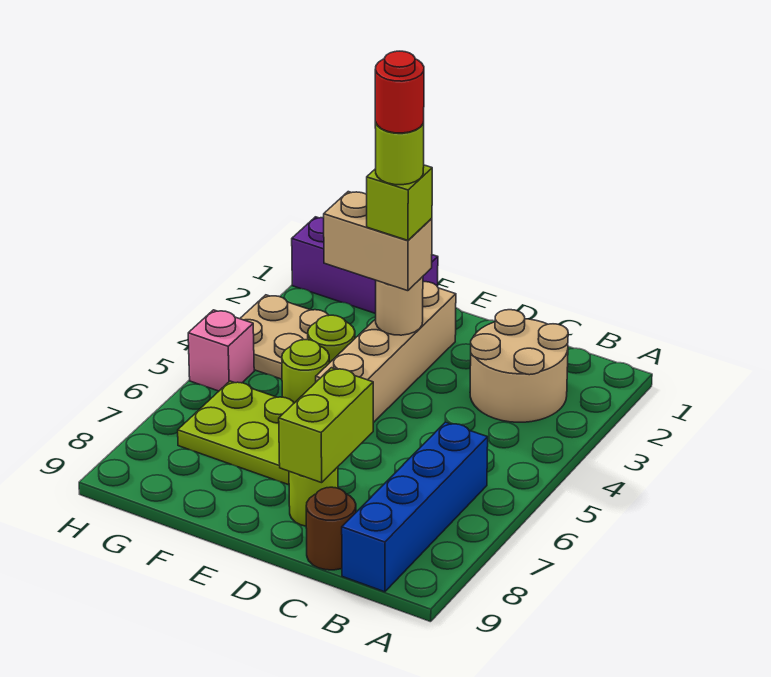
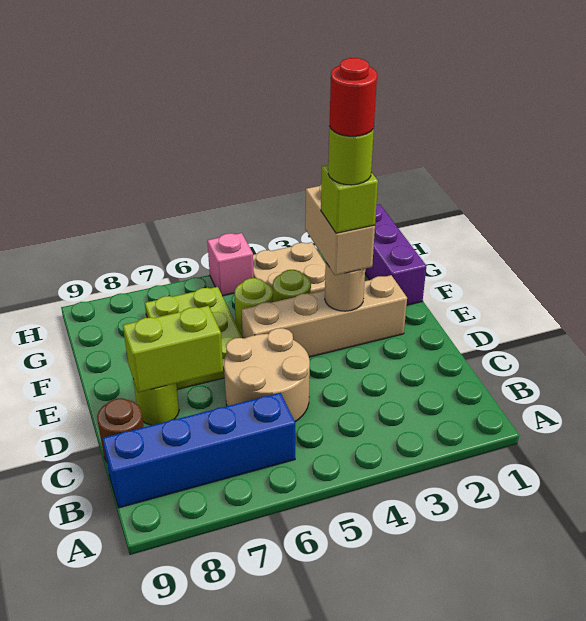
tan 2x2 round brick [470,310,568,422] -> tan 2x2 round brick moved to [224,328,310,422]

